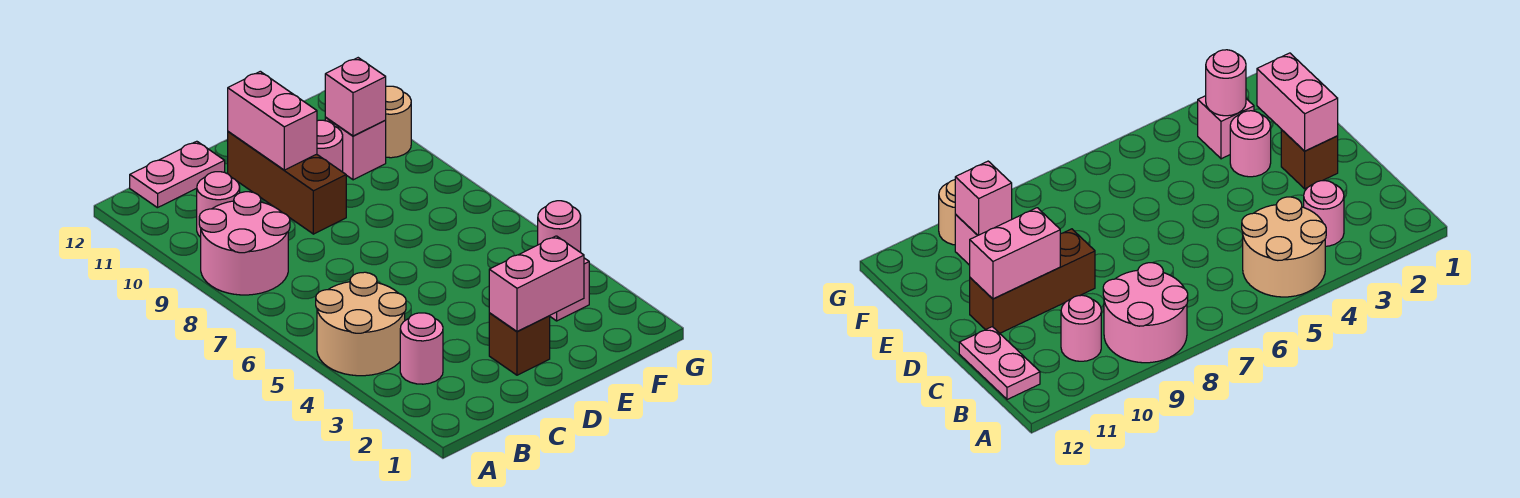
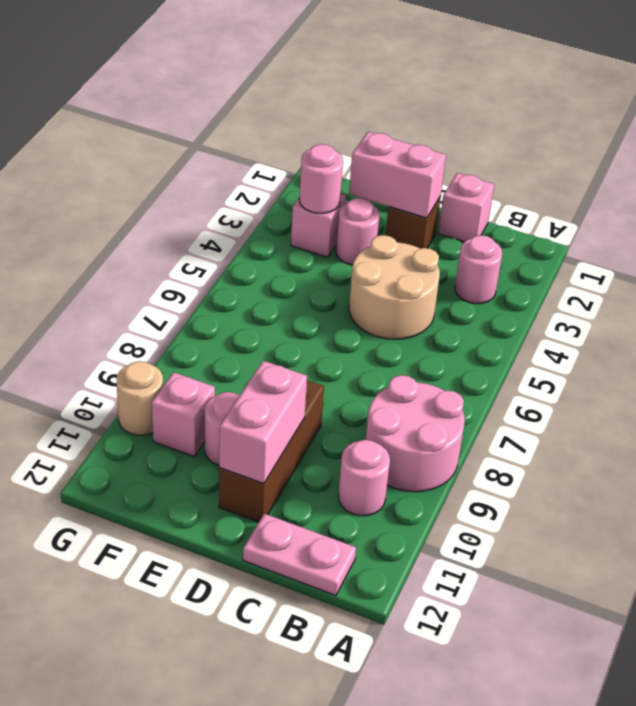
tan 2x2 round brick [316,272,406,376] -> tan 2x2 round brick moved to [349,235,440,339]
pink 1x1 brick [325,58,386,136] -> pink 1x1 brick moved to [438,173,494,242]

